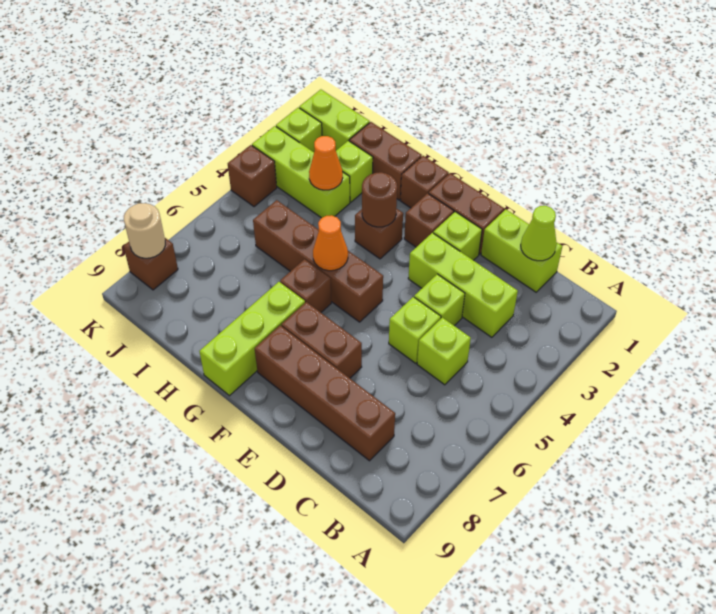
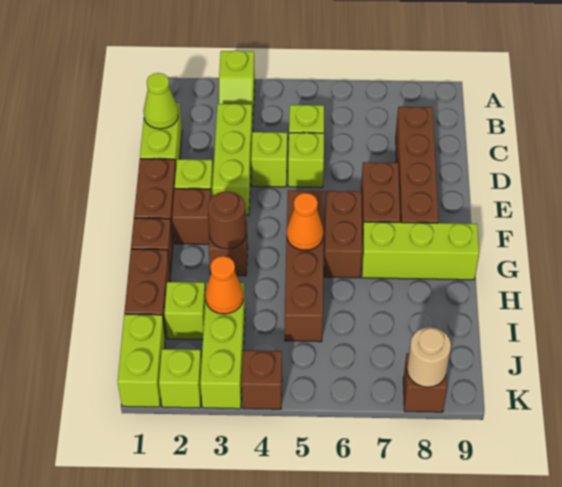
none -> lime 1x2 slope [219,51,255,131]
brown 1x1 brick [280,259,331,312] -> brown 1x2 brick [324,191,362,278]

